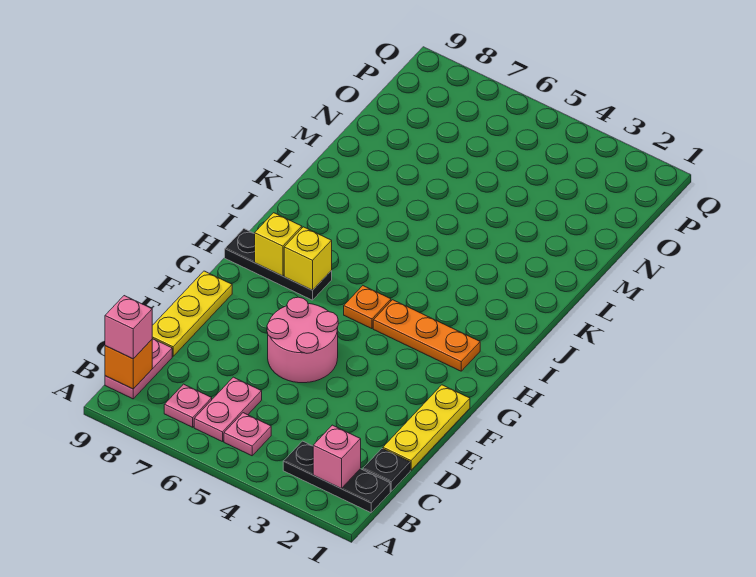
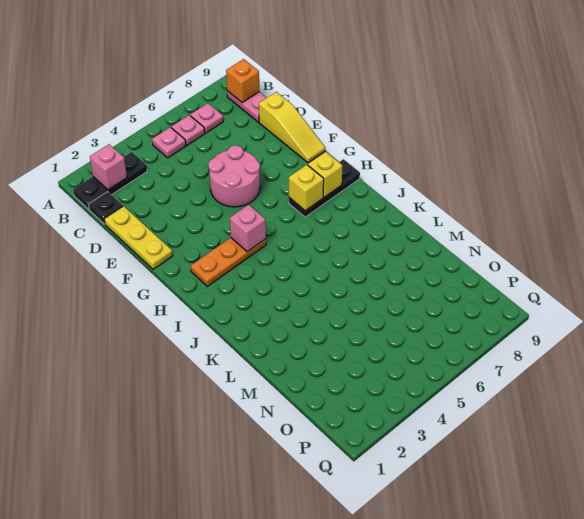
pink 1x2 plate [194,377,262,442] -> pink 1x1 plate [171,115,205,145]
pink 1x1 brick [105,296,152,359] -> pink 1x1 brick moved to [230,205,266,252]
yellow 1x3 plate [152,271,232,356] -> yellow 1x3 slope [259,92,325,163]
orange 1x1 plate [344,286,391,329] -> none

